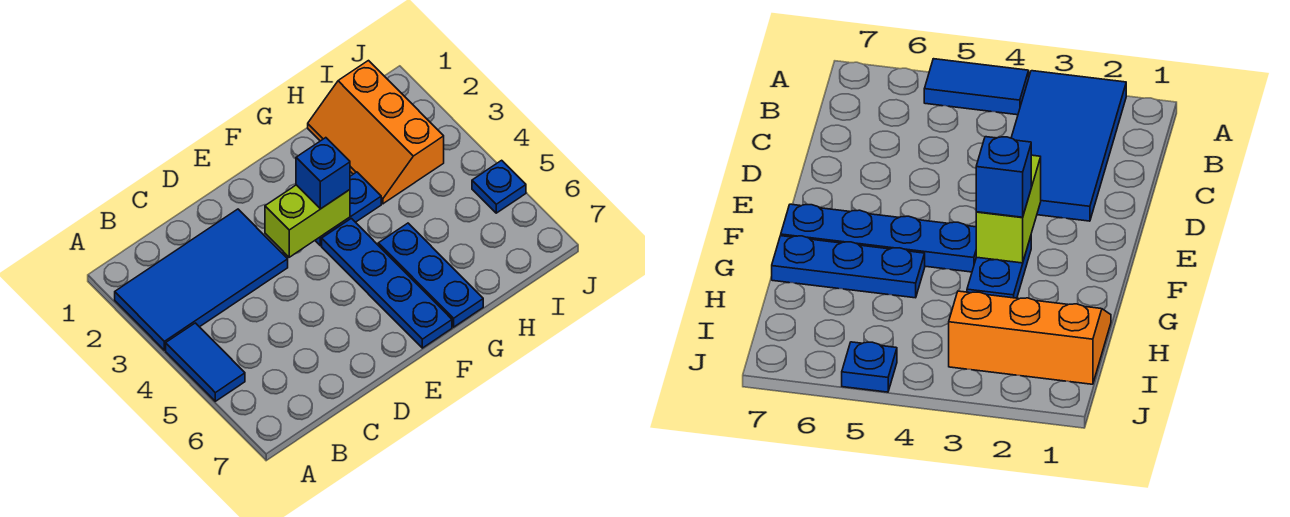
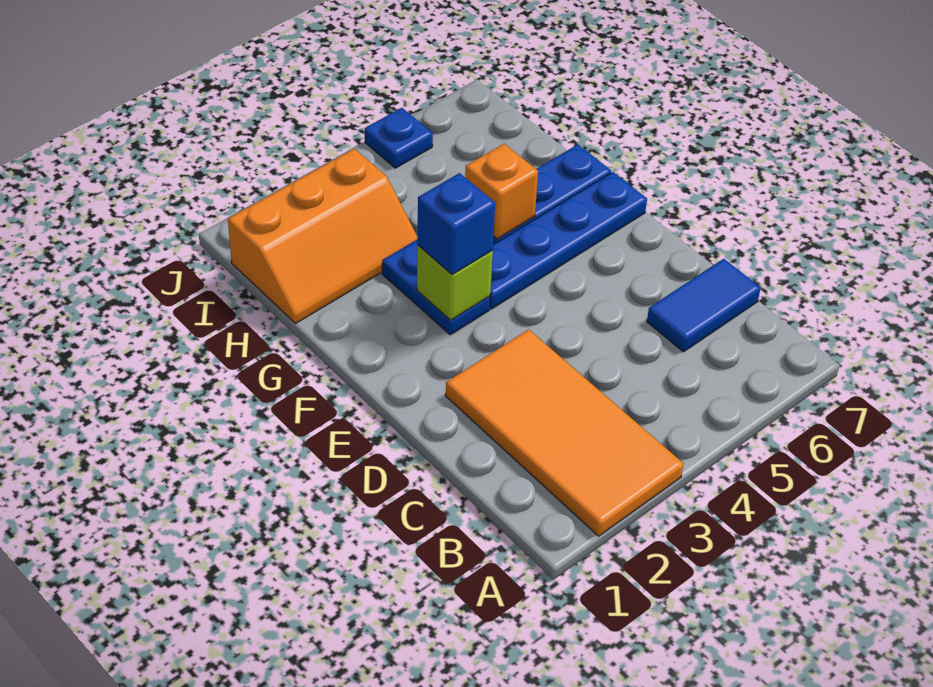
blue 2x4 tile [115,209,288,350] -> orange 2x4 tile [446,329,683,536]
blue 1x2 tile [166,323,245,401] -> blue 1x2 tile moved to [647,259,761,352]
lime 1x2 brick [265,185,350,257] -> lime 1x1 brick [417,245,493,320]
none -> orange 1x1 brick [465,144,538,239]

